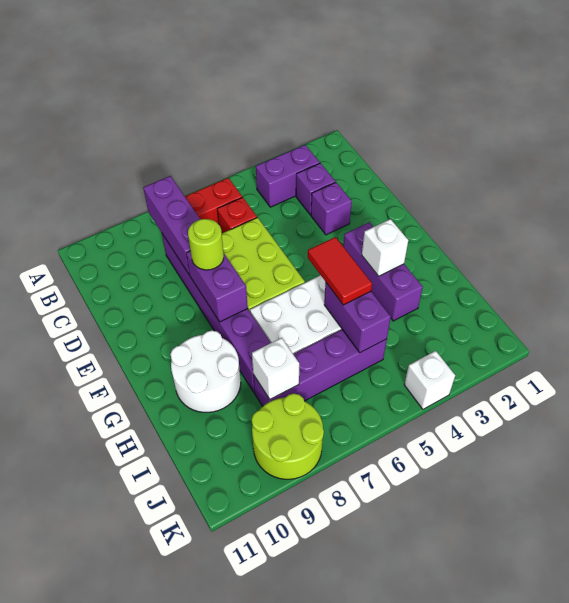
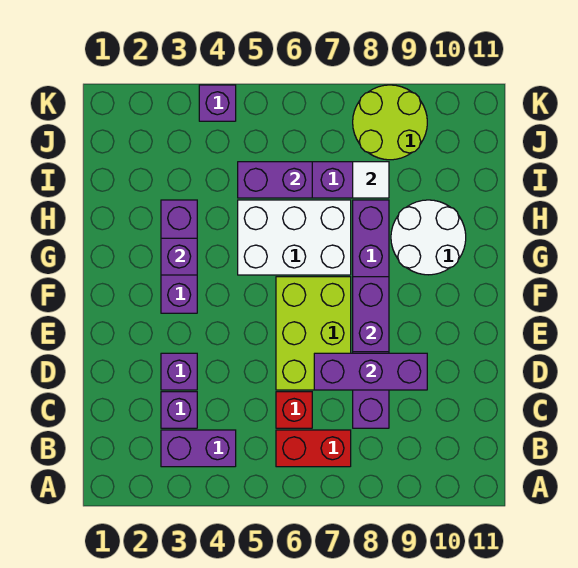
purple 1x3 brick [143,176,201,275] -> purple 1x3 brick turned to [314,353,427,390]
lime 1x1 round brick [188,219,224,270] -> none
white 1x1 brick [362,219,408,276] -> purple 1x1 brick [161,238,197,275]
red 1x2 tile [308,237,372,305] -> none
purple 1x2 brick [324,282,391,353] -> purple 1x2 brick turned to [238,162,312,198]
white 1x1 brick [252,338,299,399] -> white 1x1 tile [353,162,389,198]
white 1x1 brick [404,351,455,409] -> purple 1x1 brick [199,85,236,121]

